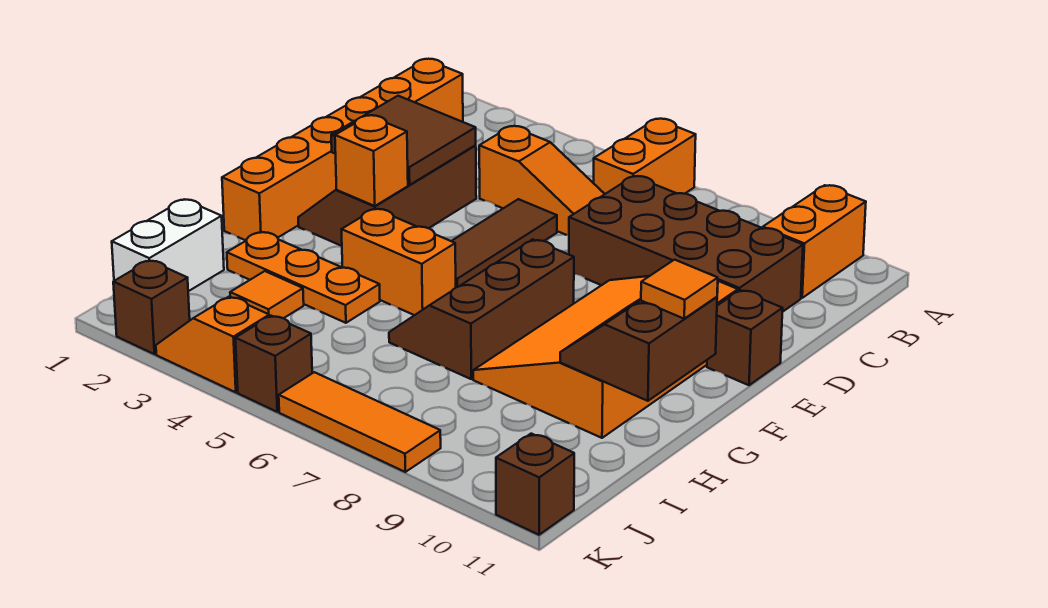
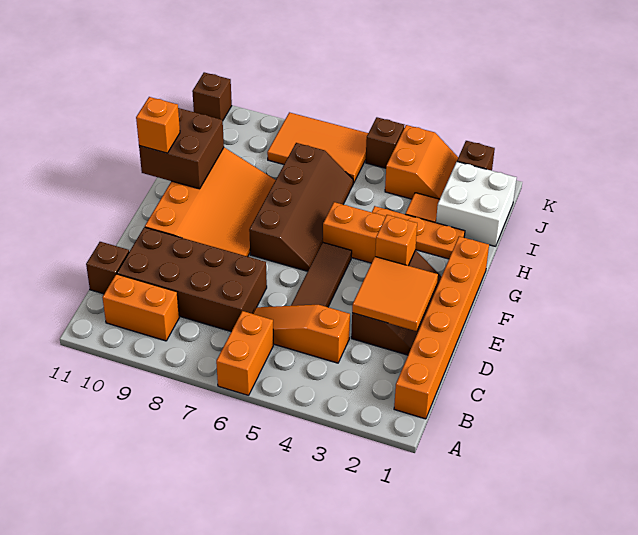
orange 1x2 brick [763,185,866,298] -> orange 1x2 brick turned to [102,274,179,341]
brown 2x2 tile [331,96,476,185] -> orange 2x2 tile [352,257,438,331]
brown 1x1 brick [707,290,783,385] -> brown 1x1 brick moved to [86,242,129,294]
brown 2x3 slope [389,239,574,379] -> brown 2x4 slope [249,143,353,271]
brown 2x2 slope [560,297,717,401] -> brown 2x2 brick [139,108,224,189]
orange 1x1 tile [641,260,718,319] -> orange 1x1 brick [136,97,180,153]
white 1x2 brick [112,200,224,291] -> white 2x2 brick [436,162,517,246]
orange 1x2 slope [156,297,269,392] -> orange 2x2 slope [385,125,458,199]
orange 1x3 tile [279,372,441,472] -> orange 2x3 tile [267,112,368,183]

